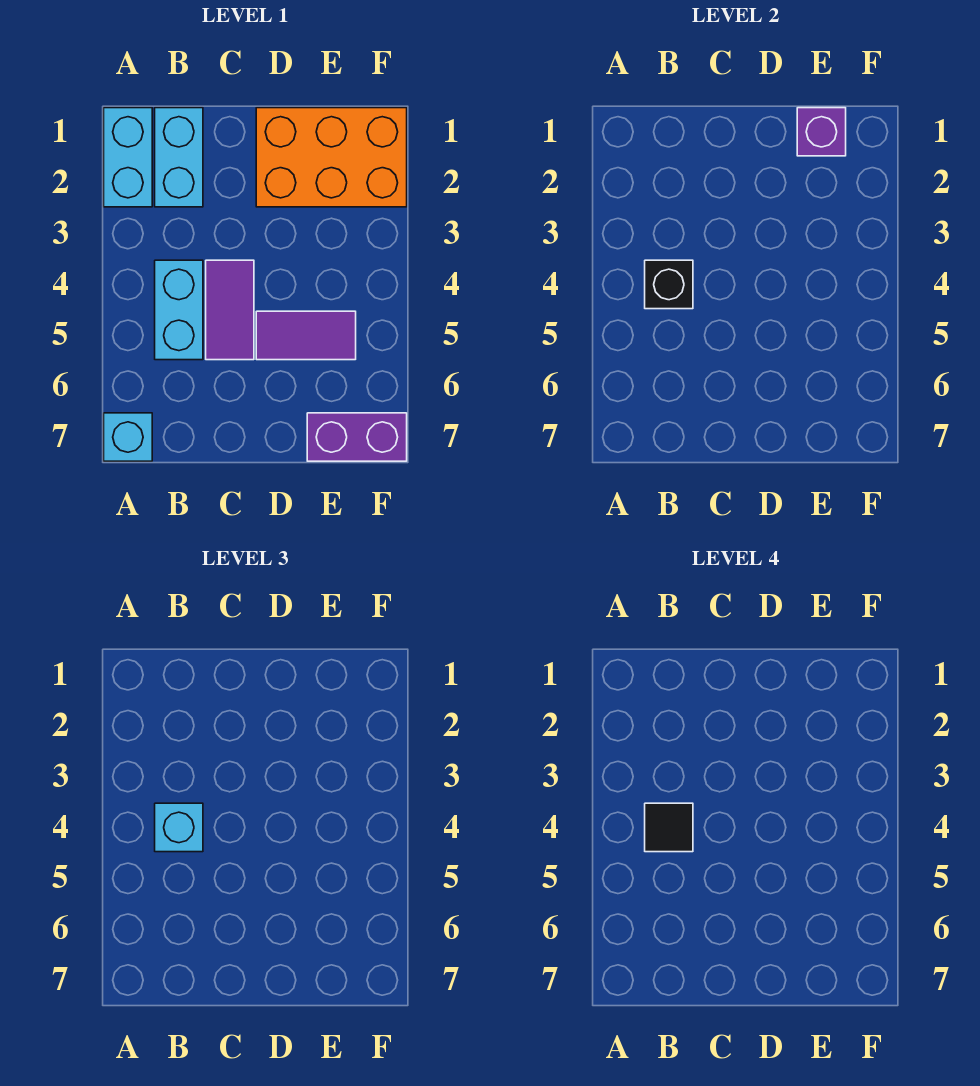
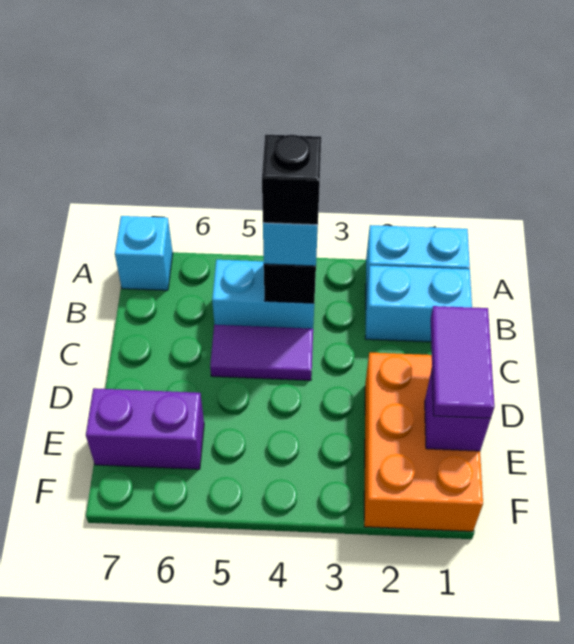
black 1x1 tile [645,803,693,852] -> black 1x1 brick [262,135,321,225]
purple 1x2 tile [256,311,356,360] -> purple 1x2 tile moved to [431,306,495,418]
purple 1x2 brick [307,413,407,461] -> purple 1x2 brick turned to [86,388,204,469]

